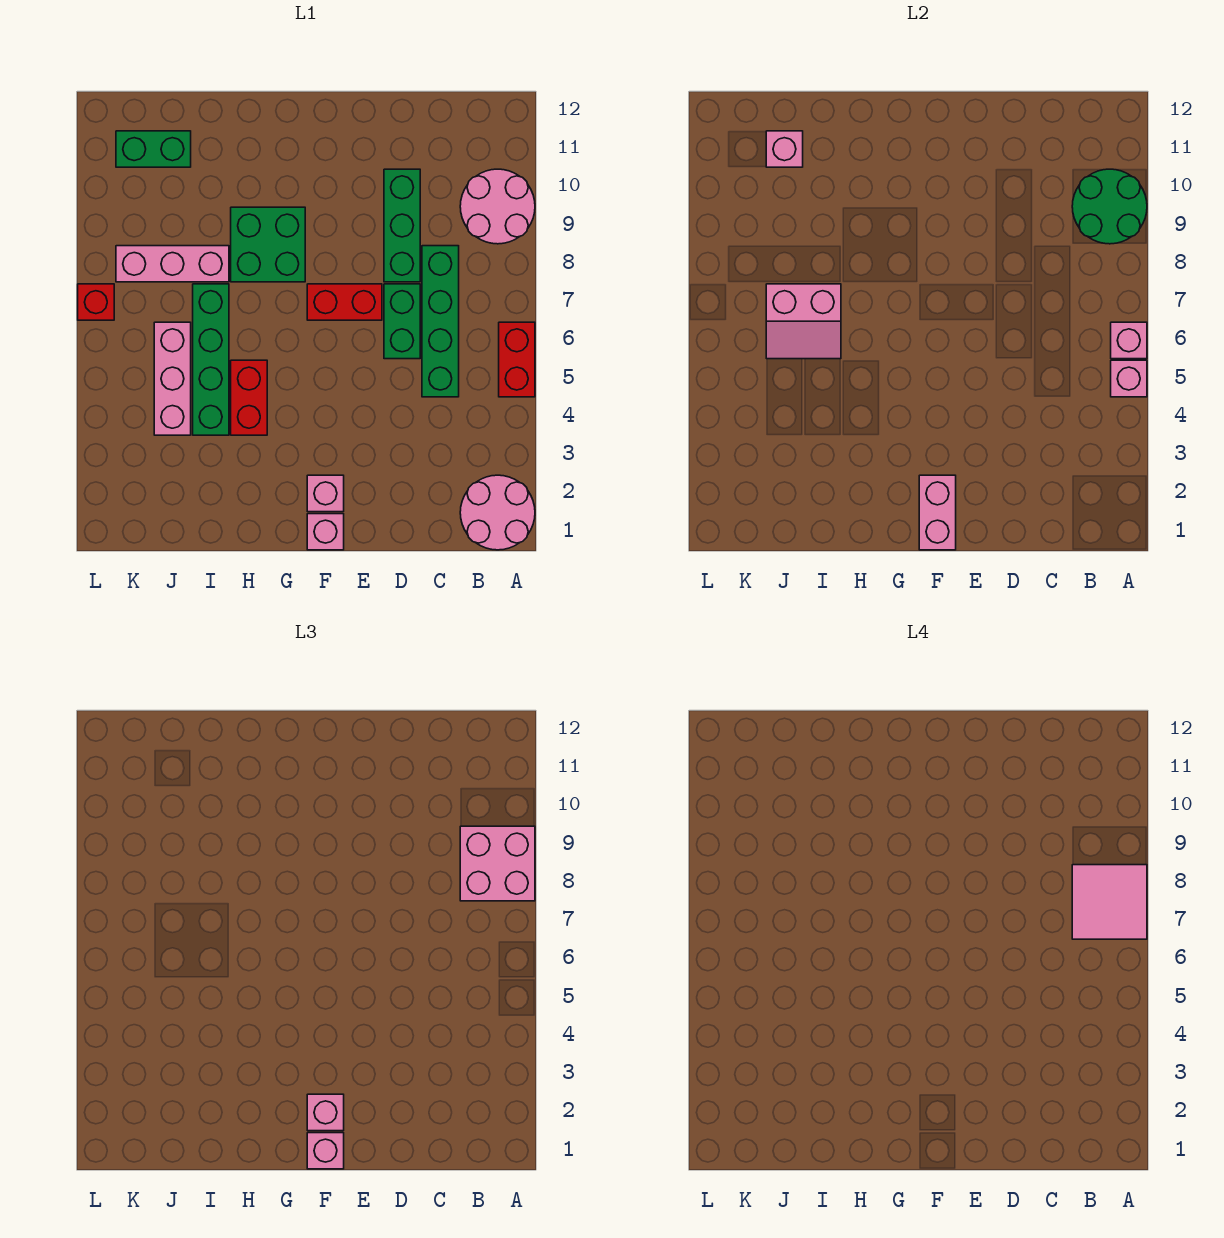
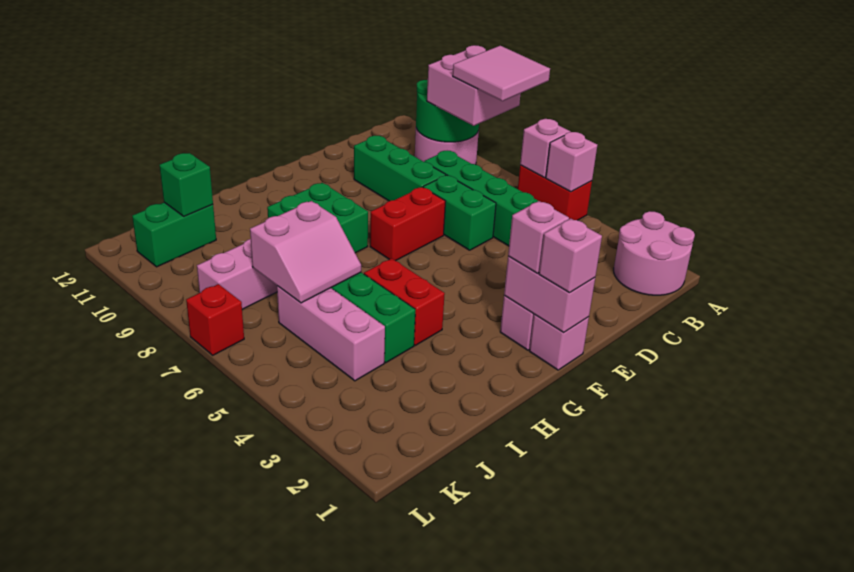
pink 1x1 brick [766,131,803,167] -> green 1x1 brick [160,153,213,217]

